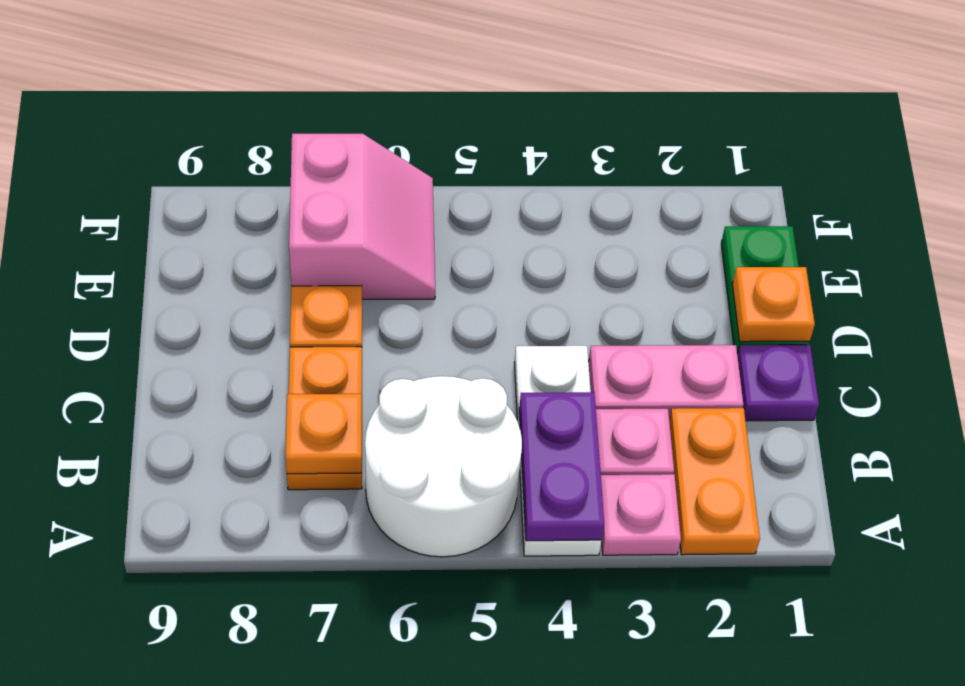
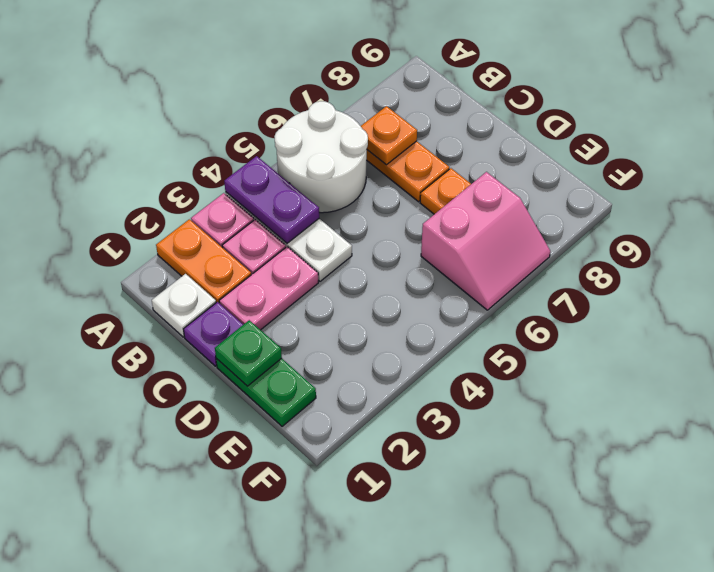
none -> white 1x1 plate [152,274,216,337]
orange 1x1 plate [732,267,815,342] -> green 1x1 plate [215,320,282,386]
pink 2x2 slope [289,134,435,299] -> pink 2x2 slope turned to [421,172,550,310]

